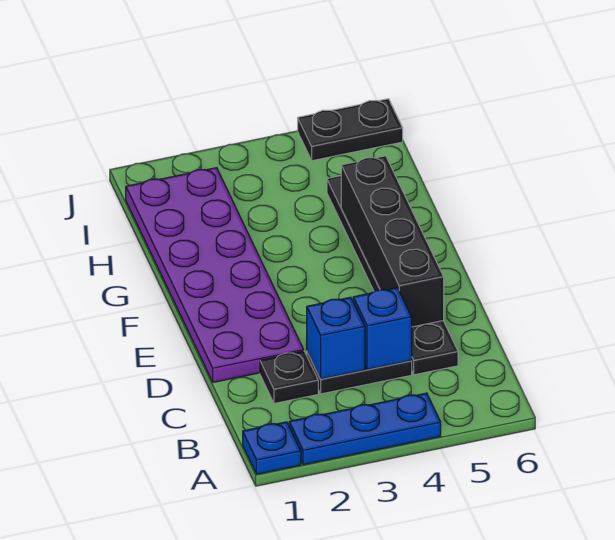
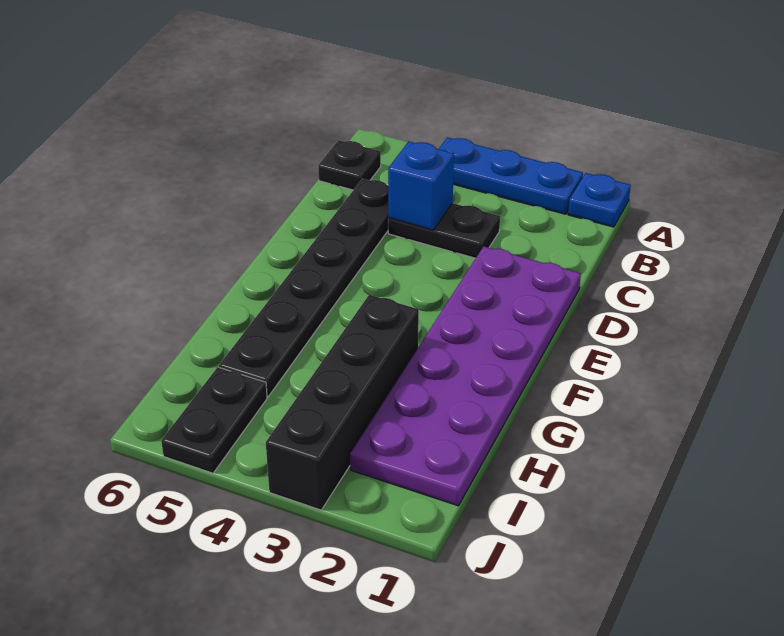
black 1x1 plate [260,351,318,403] -> black 1x1 plate moved to [318,140,381,190]
blue 1x1 brick [307,297,365,379] -> none
black 1x4 brick [341,156,444,327] -> black 1x4 brick moved to [266,295,419,510]
black 1x2 plate [298,99,403,161] -> black 1x2 plate turned to [161,367,267,473]

